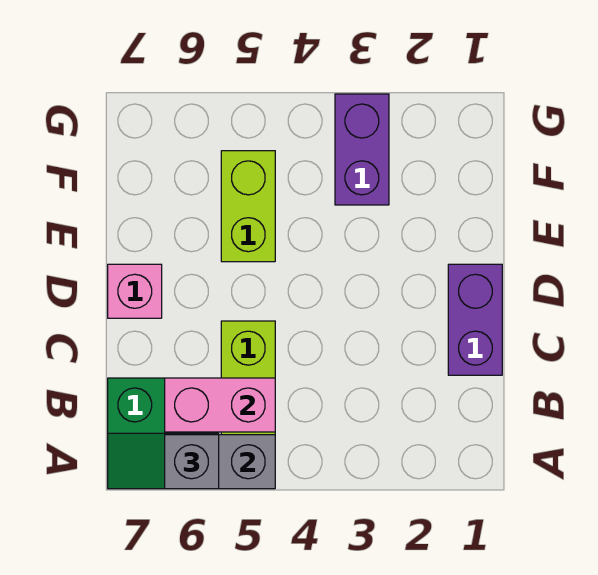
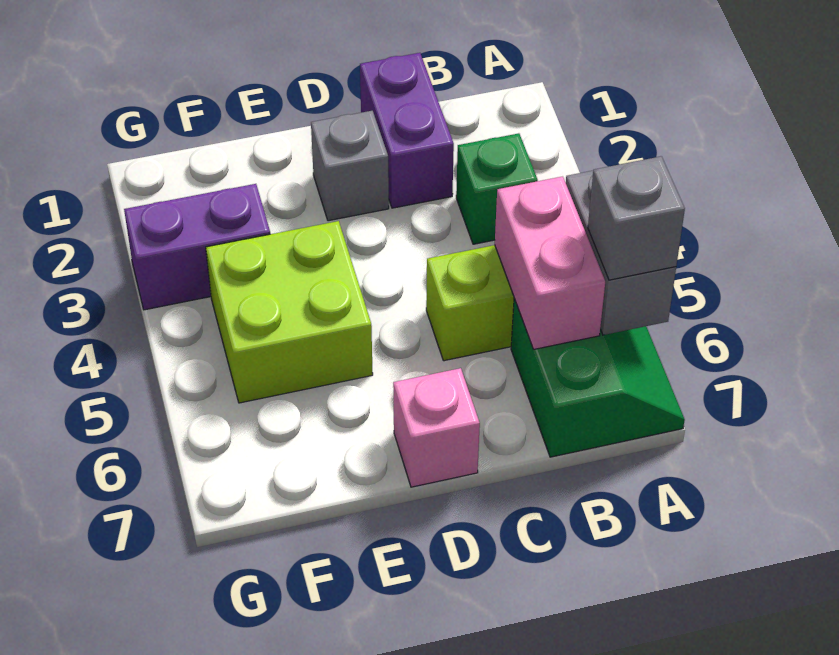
none -> green 1x1 brick [456,133,538,244]
purple 1x2 brick [448,264,502,375] -> purple 1x2 brick turned to [360,53,454,208]
none -> grey 1x1 brick [311,111,389,221]
lime 1x2 brick [221,151,275,262] -> lime 2x2 brick [206,221,373,403]

